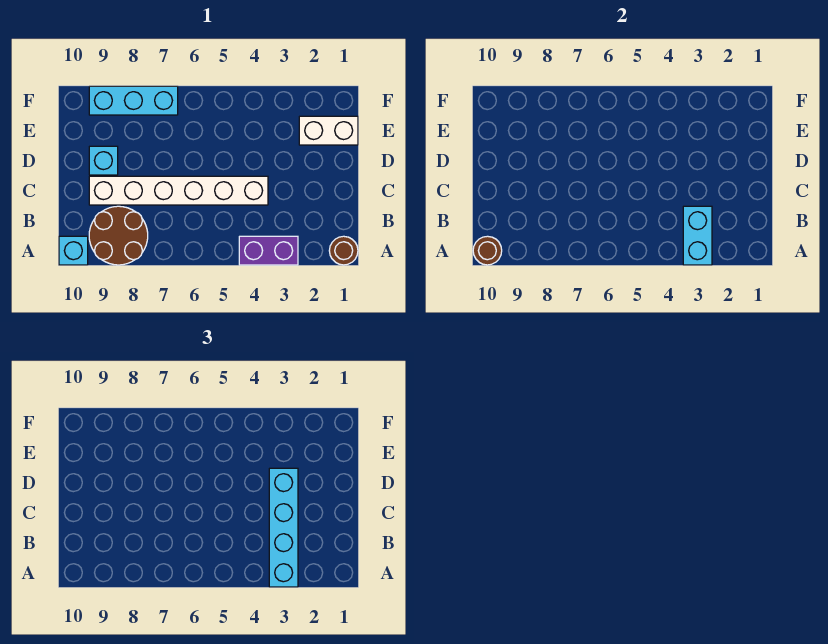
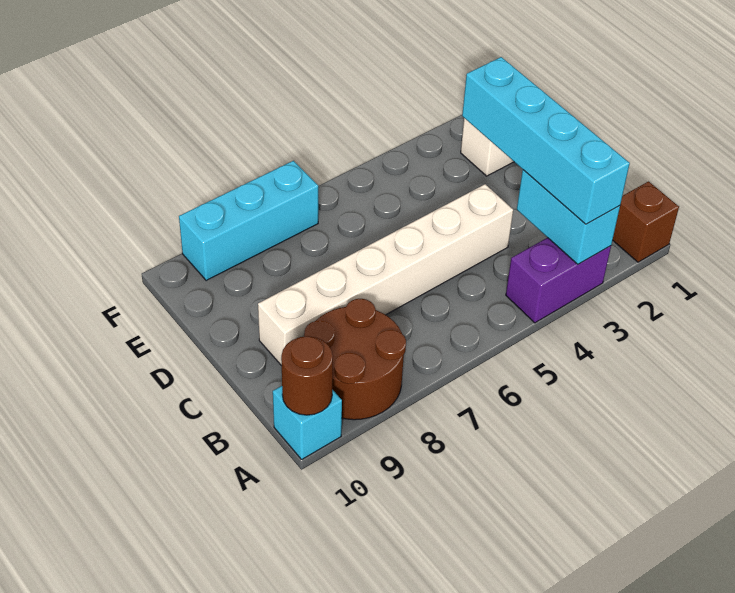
brown 1x1 round brick [329,236,358,265] -> brown 1x1 brick [613,182,679,262]
cyan 1x1 brick [89,146,118,175] -> none

